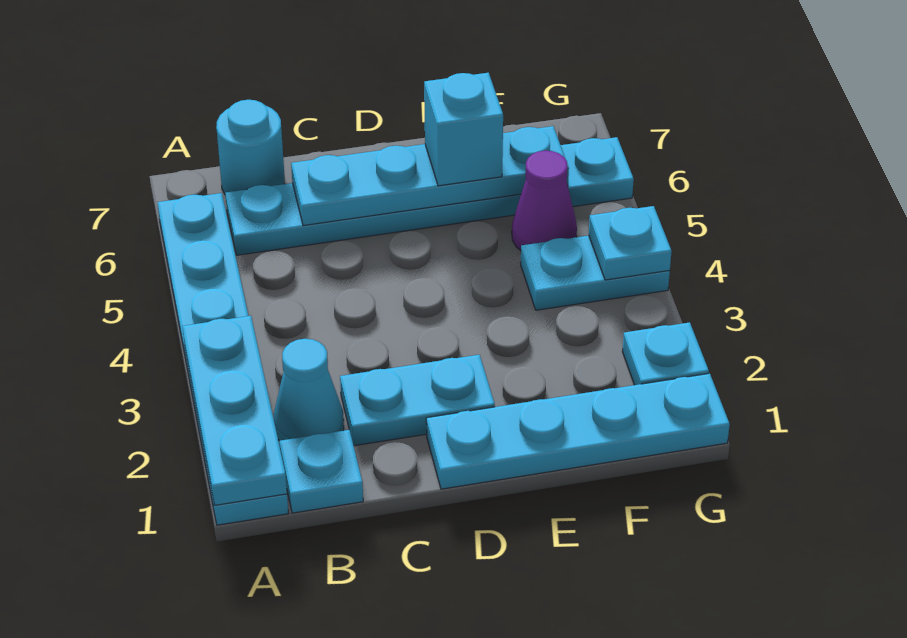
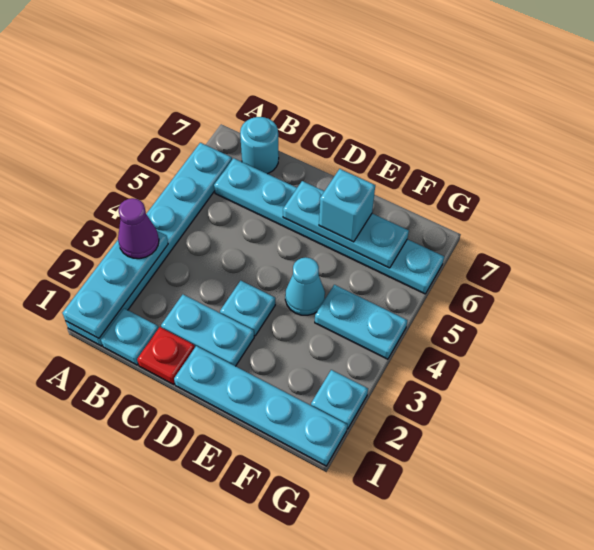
cyan 1x1 cone [274,339,344,441] -> cyan 1x1 cone moved to [285,257,325,315]
none -> red 1x1 plate [137,327,195,384]
cyan 1x4 plate [291,126,569,226] -> cyan 1x3 plate [283,181,409,268]
purple 1x1 cone [512,151,577,251] -> purple 1x1 cone moved to [118,198,159,259]
cyan 1x1 plate [589,206,672,280] -> cyan 1x1 plate moved to [220,281,275,336]

